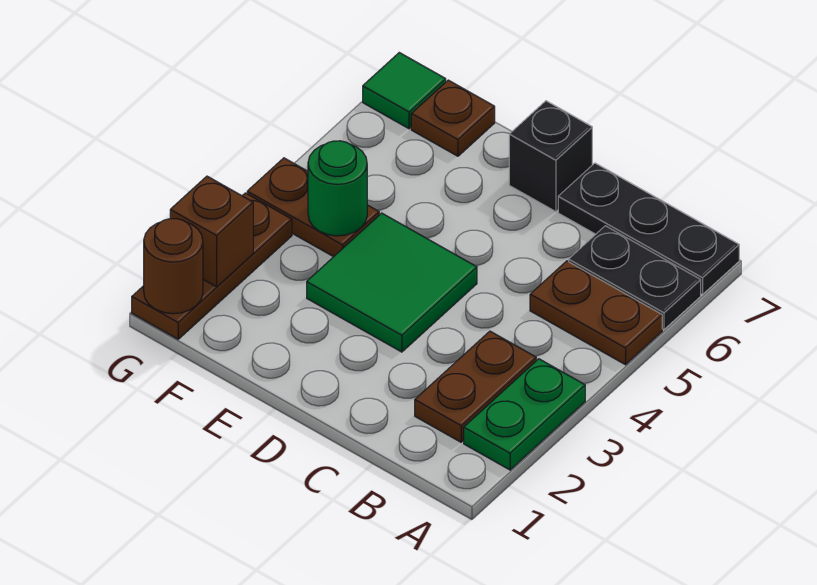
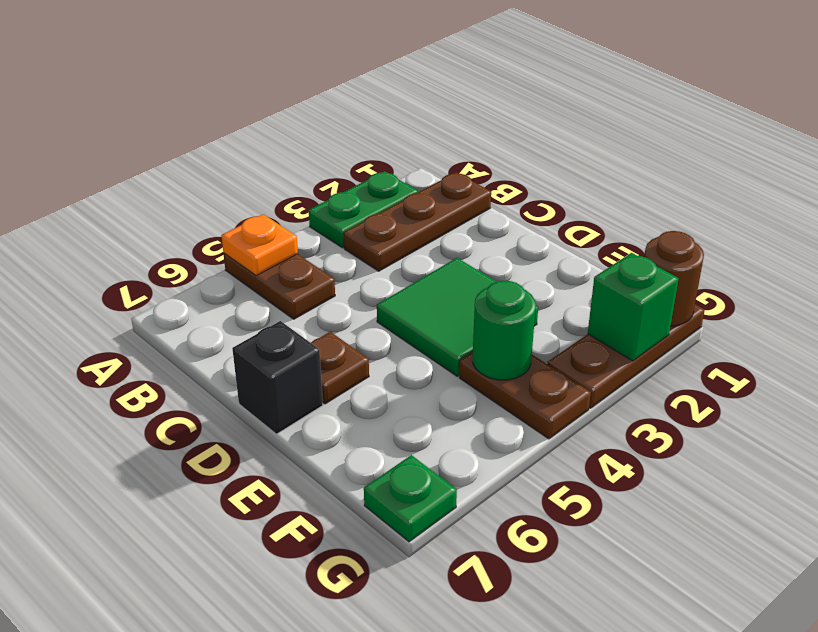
none -> orange 1x1 plate [221,214,298,276]
black 1x2 plate [569,226,701,329] -> none
black 1x3 plate [558,163,739,294] -> none
brown 1x2 plate [415,331,536,442] -> brown 1x3 plate [344,172,491,271]
brown 1x1 plate [411,80,495,156] -> brown 1x1 plate moved to [311,332,369,404]
brown 1x1 brick [170,176,253,287] -> green 1x1 brick [588,253,679,361]
green 1x1 tile [363,53,446,129] -> green 1x1 plate [364,455,457,542]

